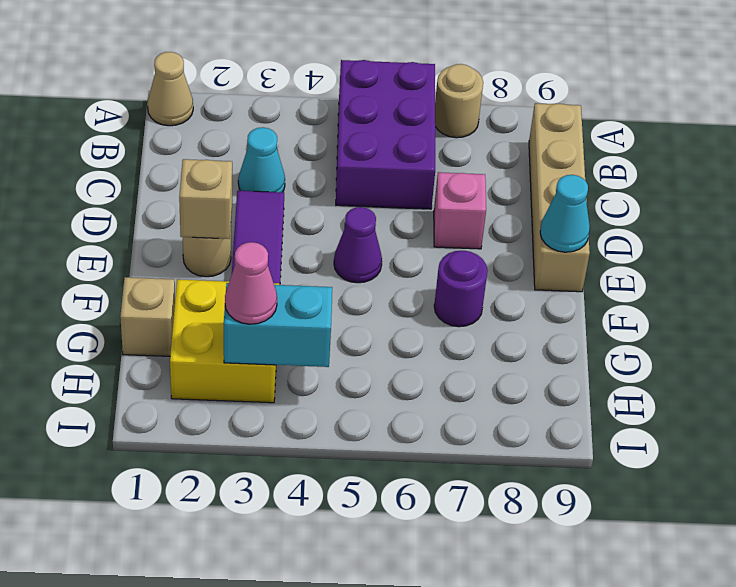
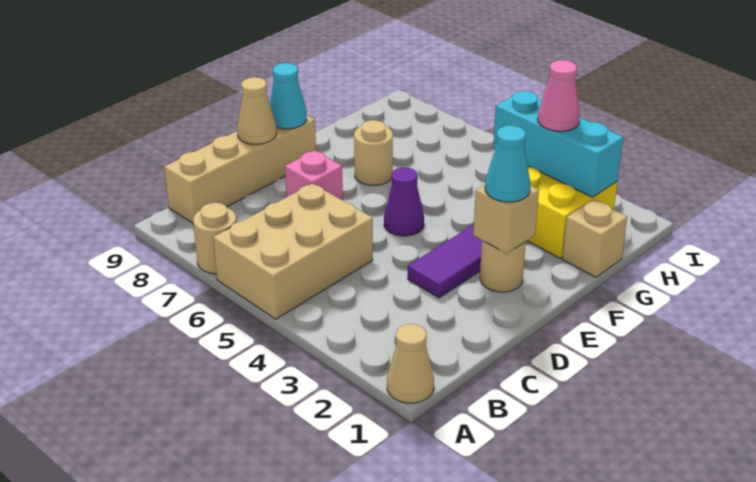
purple 2x3 brick [336,60,435,209] -> tan 2x3 brick [213,183,373,319]
cyan 1x1 cone [238,127,285,192] -> cyan 1x1 cone moved to [485,126,531,202]
none -> tan 1x1 cone [237,77,277,144]
purple 1x1 round brick [434,251,488,327] -> tan 1x1 round brick [354,120,393,185]
cyan 1x2 brick [224,283,332,367] -> cyan 1x3 brick [493,91,623,197]

